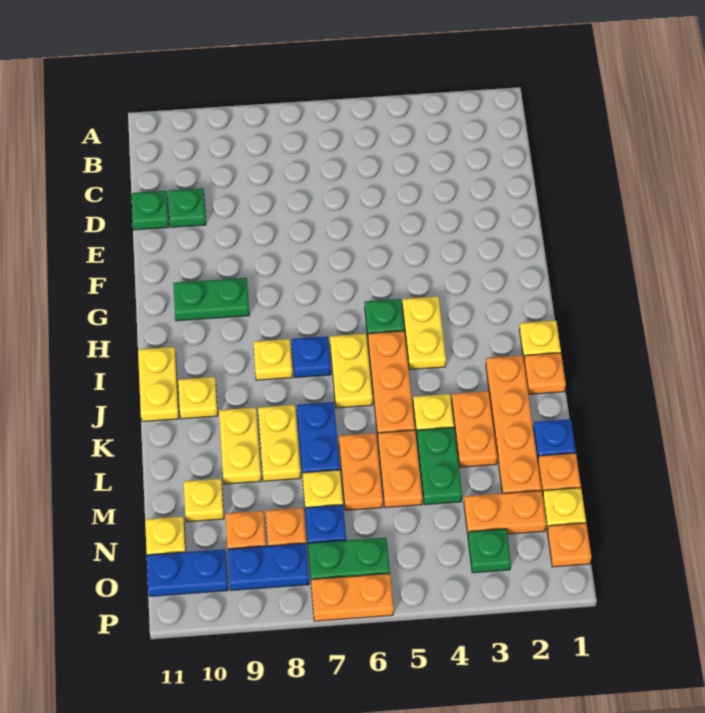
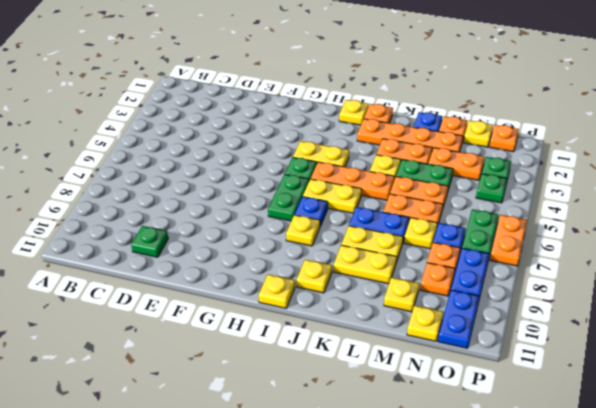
green 1x1 plate [132,191,169,230] -> green 1x1 plate moved to [476,174,507,203]
green 1x2 plate [173,278,250,321] -> green 1x2 plate moved to [268,174,309,221]
yellow 1x2 plate [138,347,179,422] -> yellow 1x1 plate [259,274,295,308]
orange 1x2 plate [464,491,546,535] -> orange 1x2 plate turned to [428,148,484,180]

